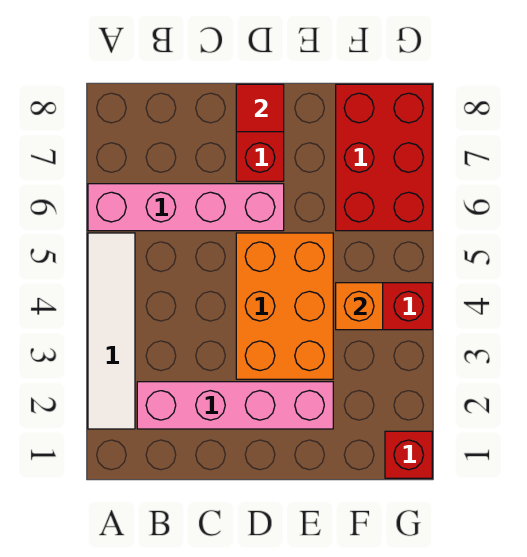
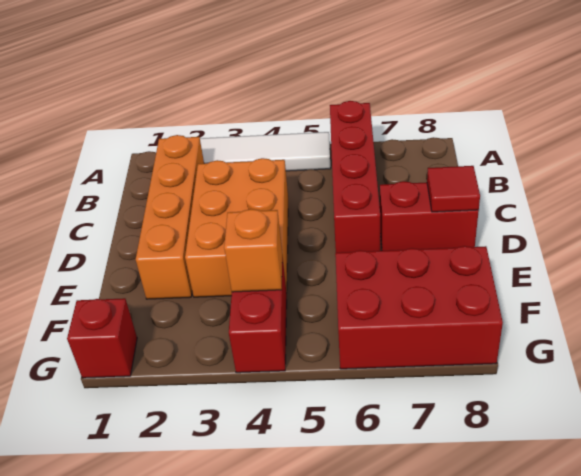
pink 1x4 brick [88,184,284,231] -> red 1x4 brick [330,101,380,253]
pink 1x4 brick [137,382,333,429] -> orange 1x4 brick [136,135,204,299]
orange 2x3 brick [236,233,333,379] -> orange 2x3 brick turned to [185,158,288,297]

